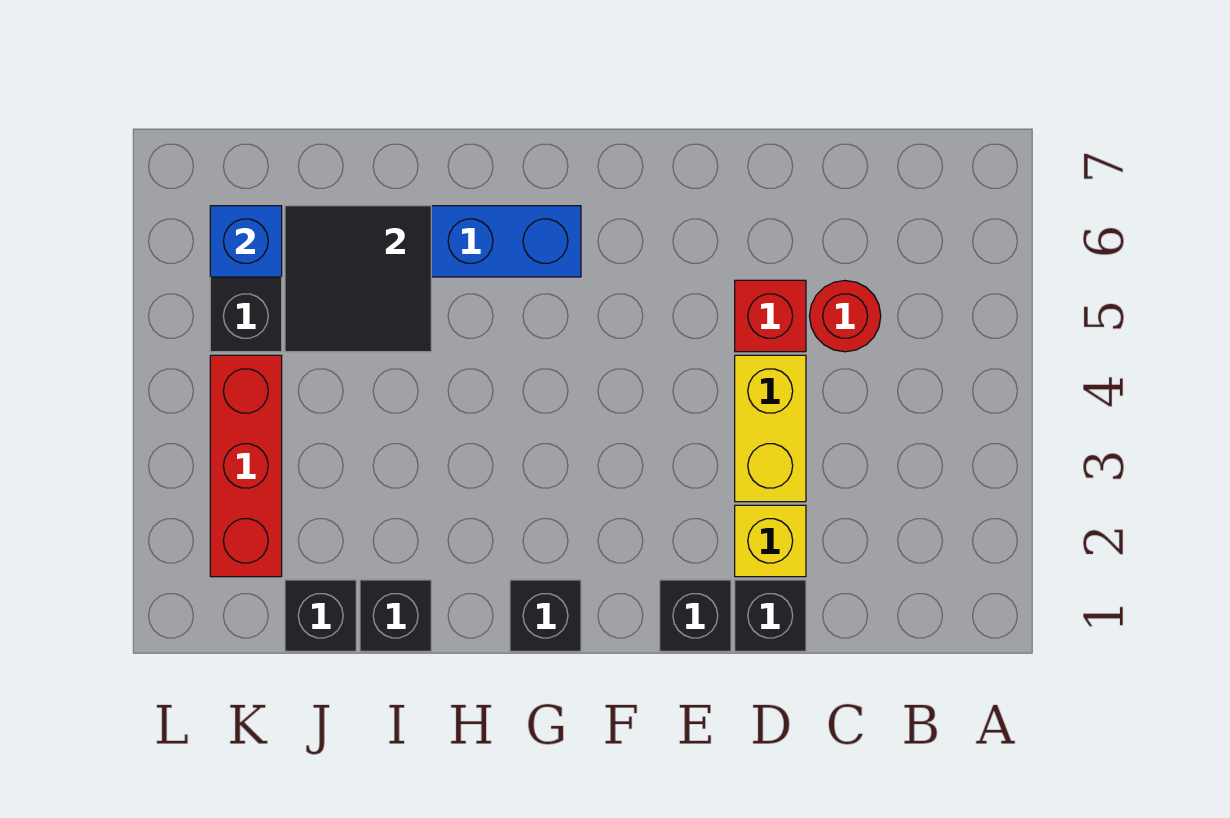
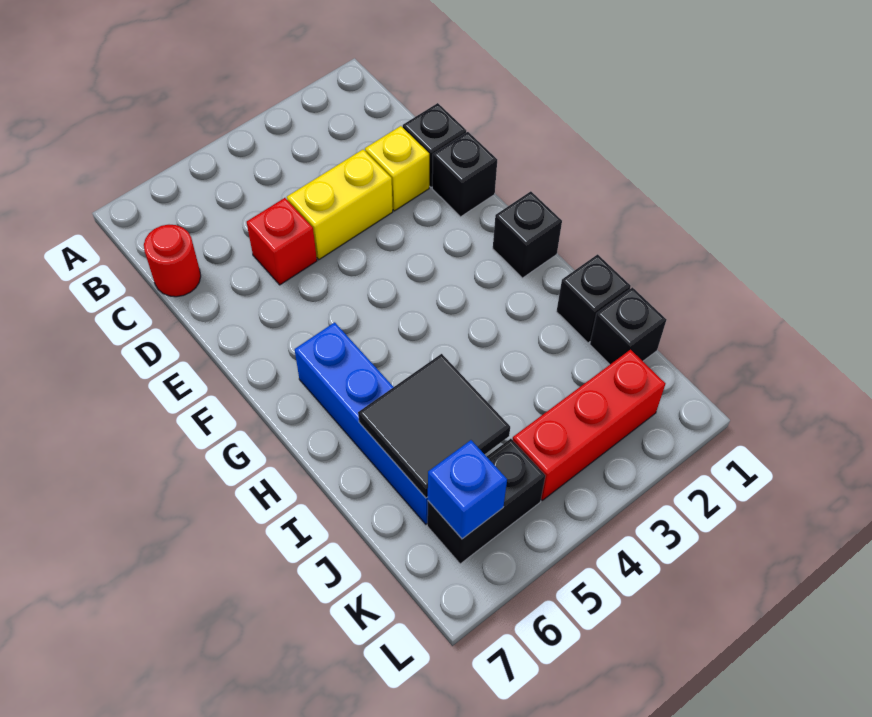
red 1x1 round brick [810,281,881,352] -> red 1x1 round brick moved to [144,225,201,297]

